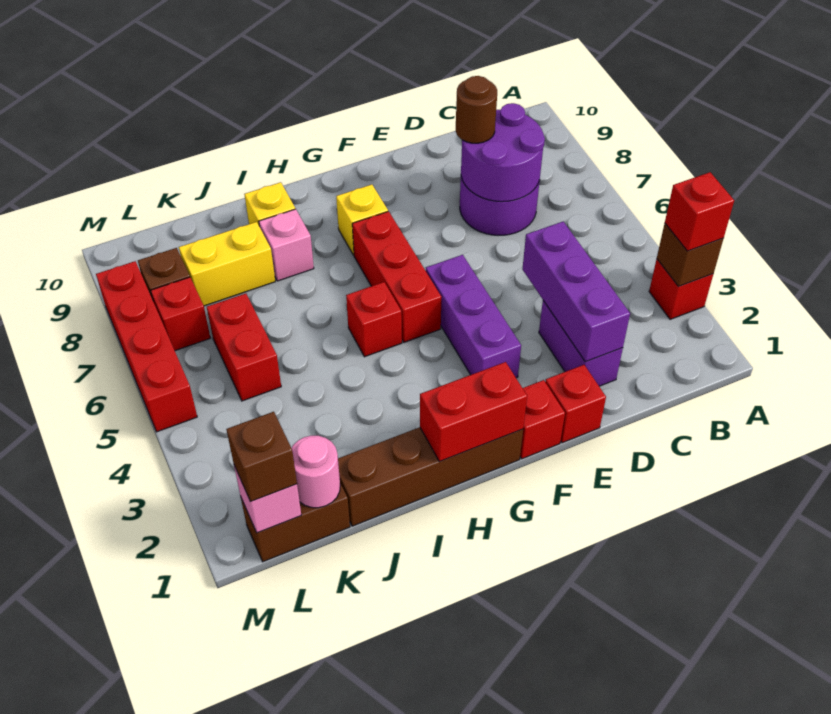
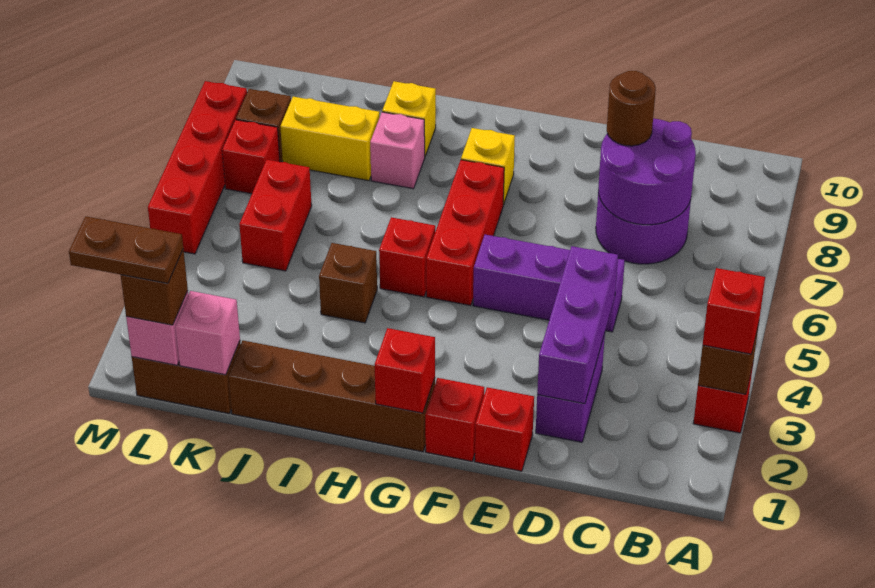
purple 1x3 brick [426,255,521,378] -> purple 1x3 brick turned to [473,235,625,332]
red 1x2 brick [420,362,527,461] -> red 1x1 brick [375,328,435,413]
none -> brown 1x1 brick [319,243,377,323]
pink 1x1 round brick [292,436,340,508] -> pink 1x1 brick [175,291,240,375]
none -> brown 1x2 plate [69,216,183,283]

